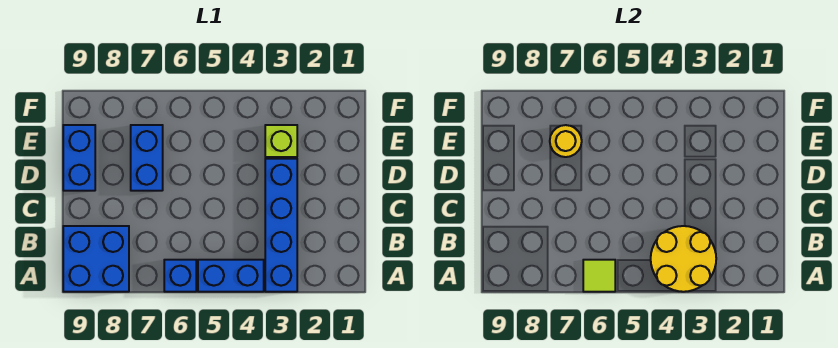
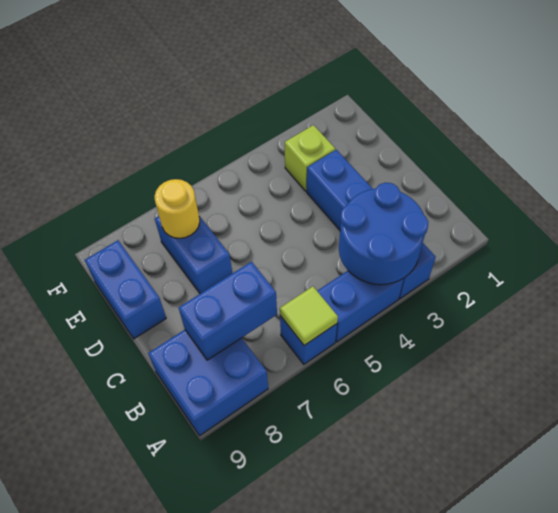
yellow 2x2 round brick [651,226,716,292] -> blue 2x2 round brick [339,182,428,285]
none -> blue 1x2 brick [179,262,277,360]

